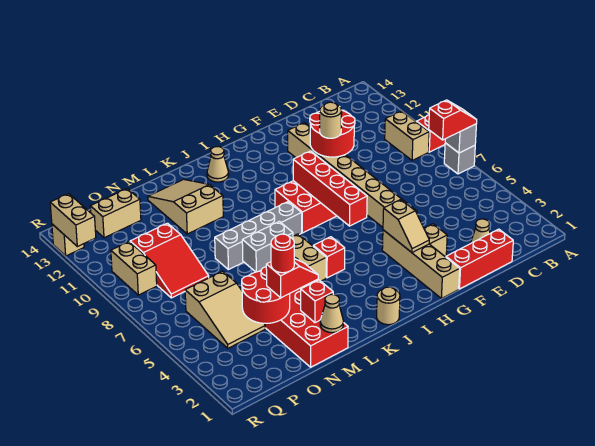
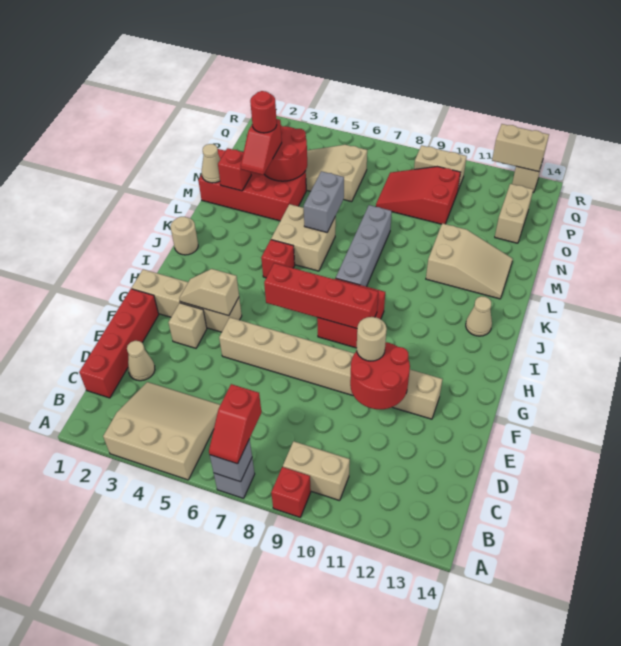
none -> tan 3x3 slope [103,382,220,480]
red 1x3 brick [446,229,513,289] -> red 1x4 brick [79,289,159,398]

